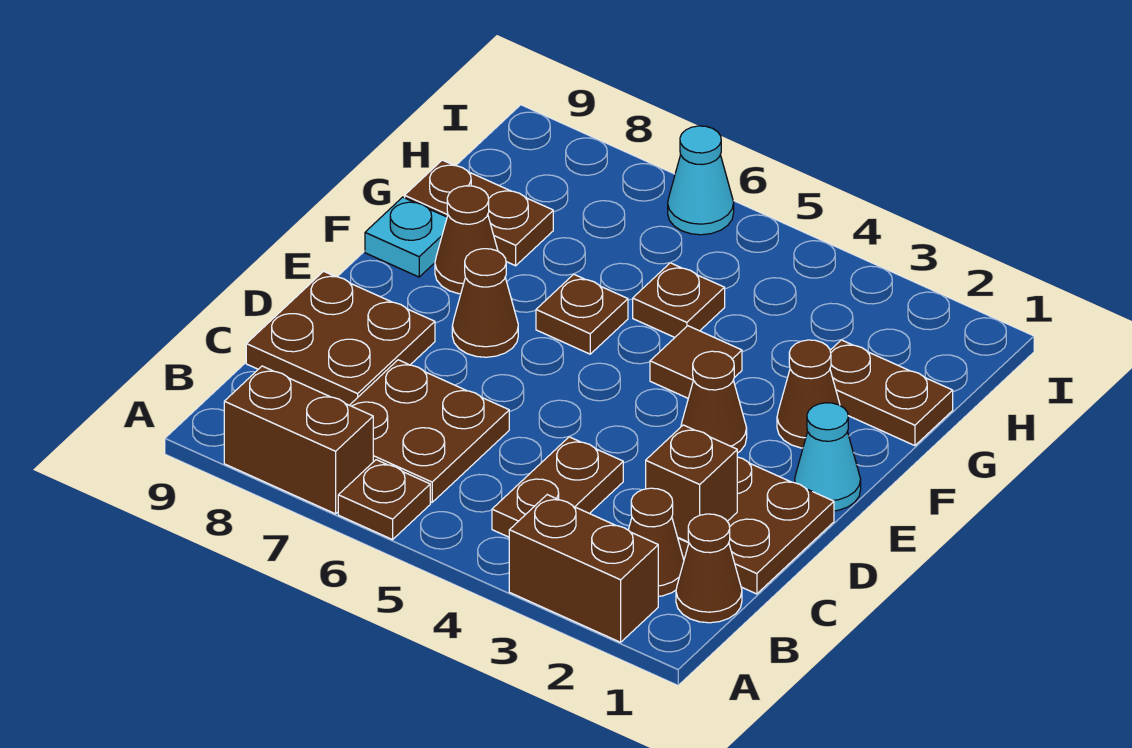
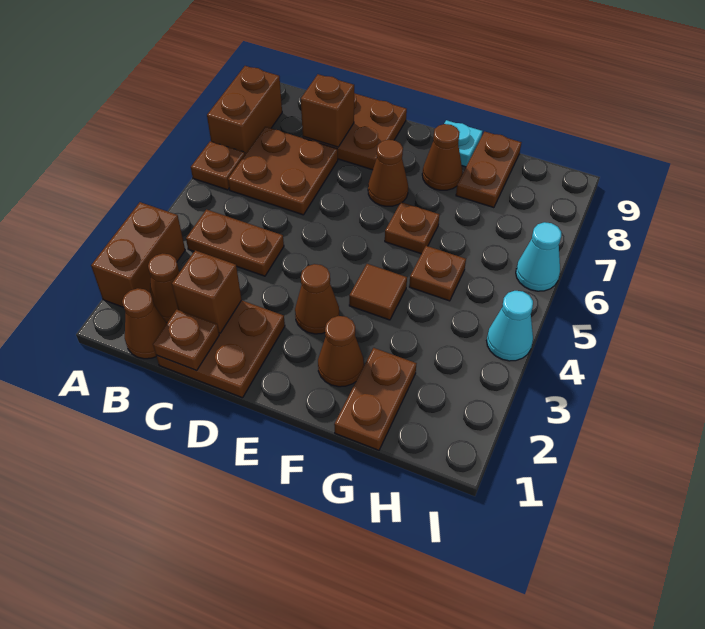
none -> brown 1x1 plate [153,309,219,370]
none -> brown 1x1 brick [301,74,354,147]
cyan 1x1 cone [795,403,861,511] -> cyan 1x1 cone moved to [487,291,533,361]

